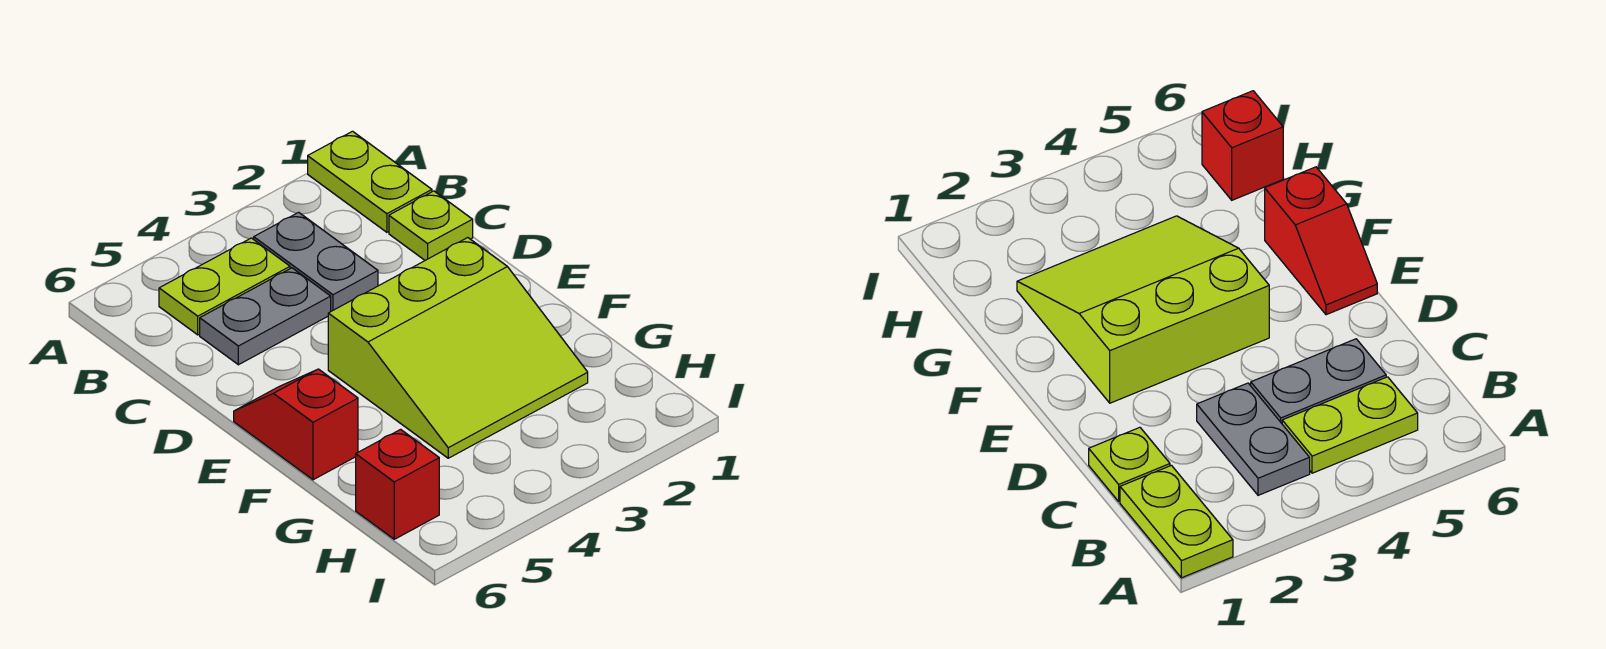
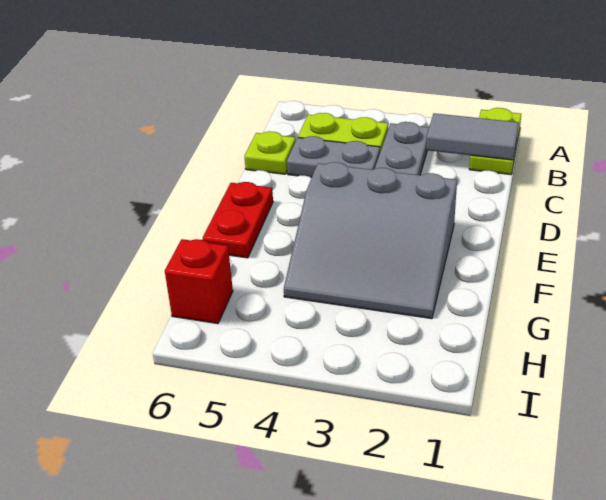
none -> grey 1x2 tile [426,113,519,160]
lime 1x1 plate [389,191,473,260] -> lime 1x1 plate moved to [244,131,296,174]
lime 3x3 slope [328,238,588,458] -> grey 3x3 slope [284,162,457,319]
red 1x2 slope [234,369,358,480] -> red 1x2 plate [203,182,273,258]

